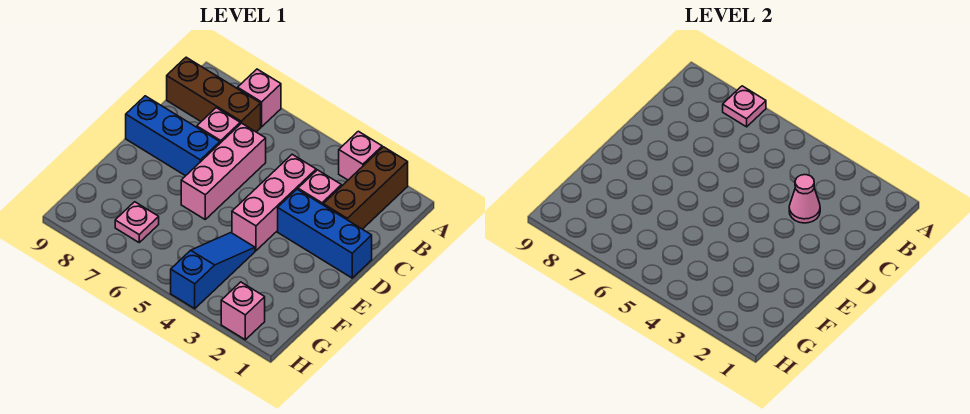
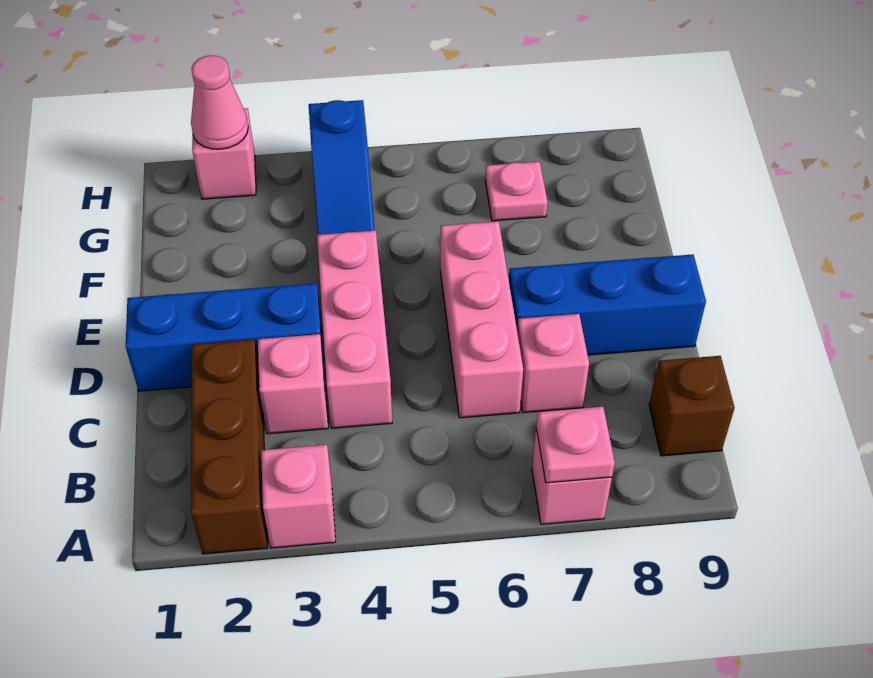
brown 1x3 brick [167,57,261,132] -> brown 1x1 brick [649,356,735,456]
pink 1x1 cone [789,175,820,223] -> pink 1x1 cone moved to [191,55,248,149]

